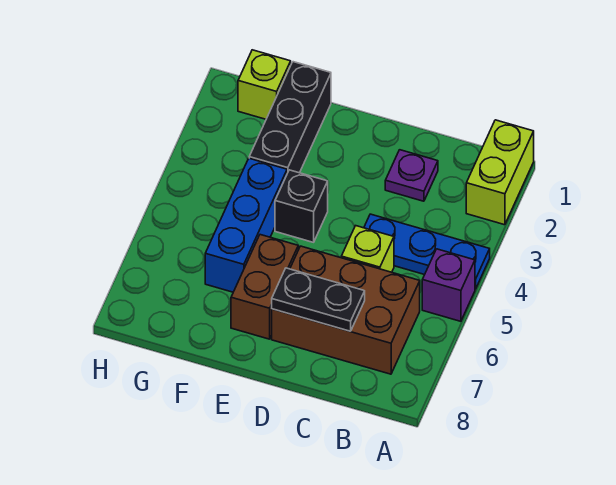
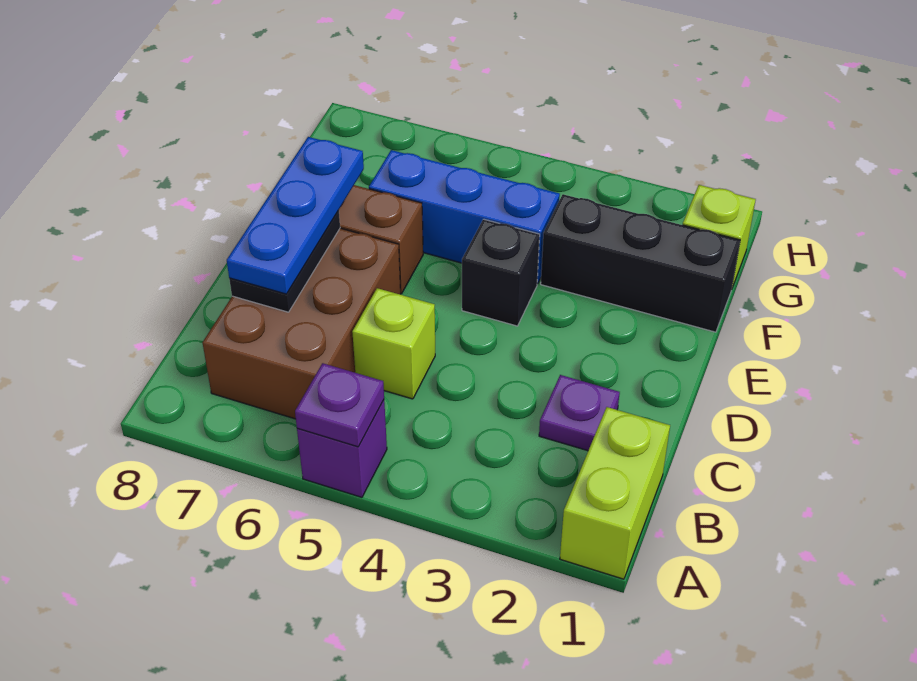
lime 1x2 brick [466,120,534,225] -> lime 1x2 brick turned to [560,407,670,579]
blue 1x3 plate [364,214,490,289] -> blue 1x3 plate moved to [227,137,364,294]
none -> purple 1x1 plate [295,363,384,447]

